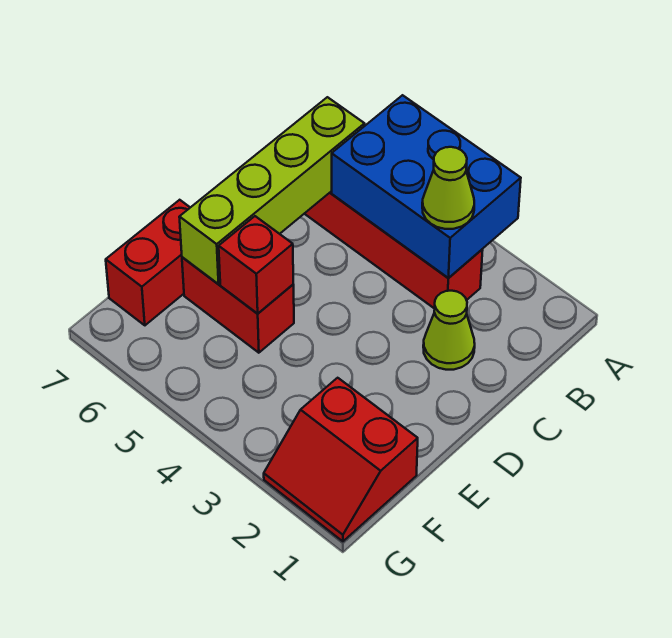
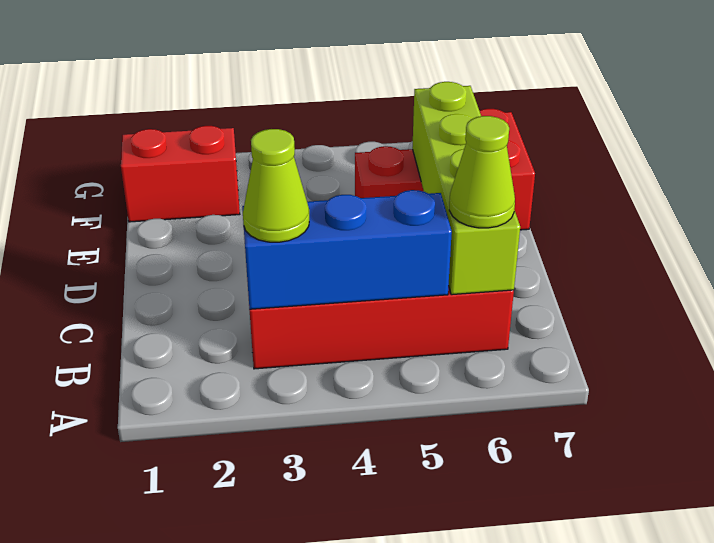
blue 2x3 brick [332,95,521,278] -> blue 1x3 brick [242,190,452,309]
lime 1x1 cone [423,291,475,370] -> lime 1x1 cone moved to [449,116,515,228]
red 1x1 brick [219,216,293,313] -> none

